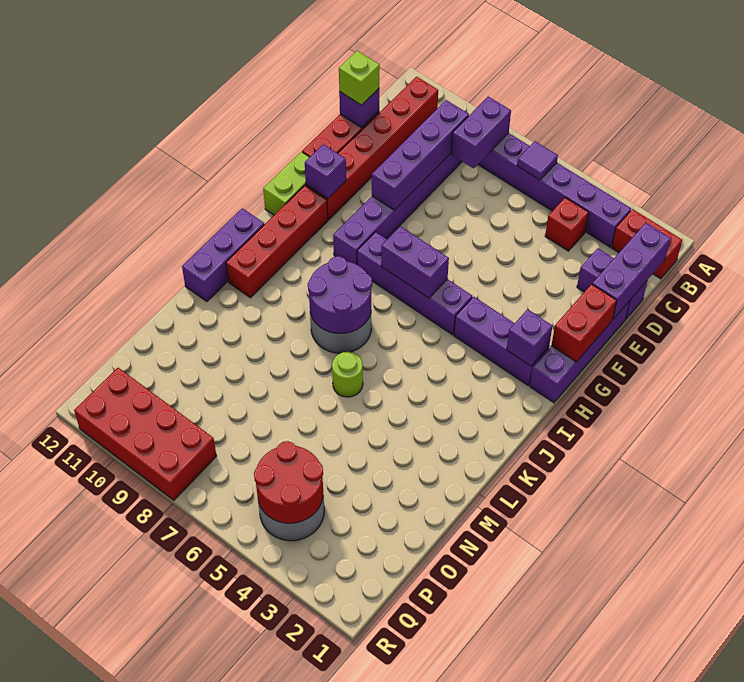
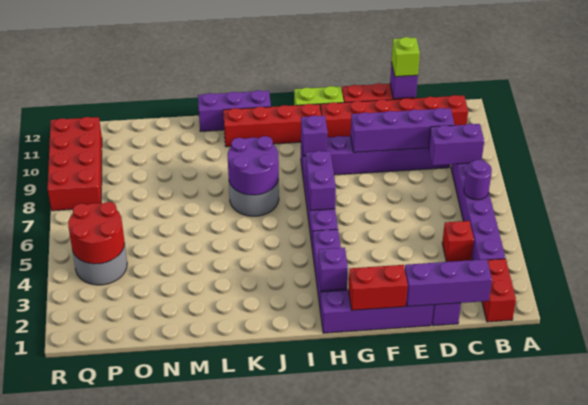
purple 1x1 tile [517,141,558,180] -> purple 1x1 round brick [464,160,492,200]
purple 1x1 brick [305,144,346,199] -> purple 1x1 brick moved to [301,115,328,155]
lime 1x1 round brick [332,352,363,397] -> none

